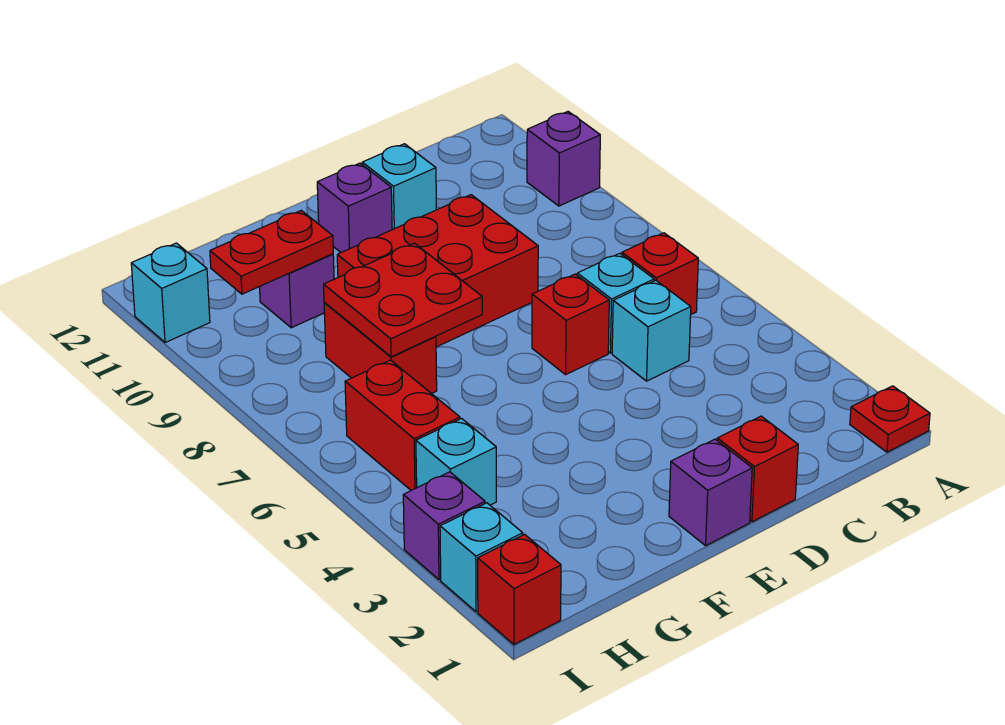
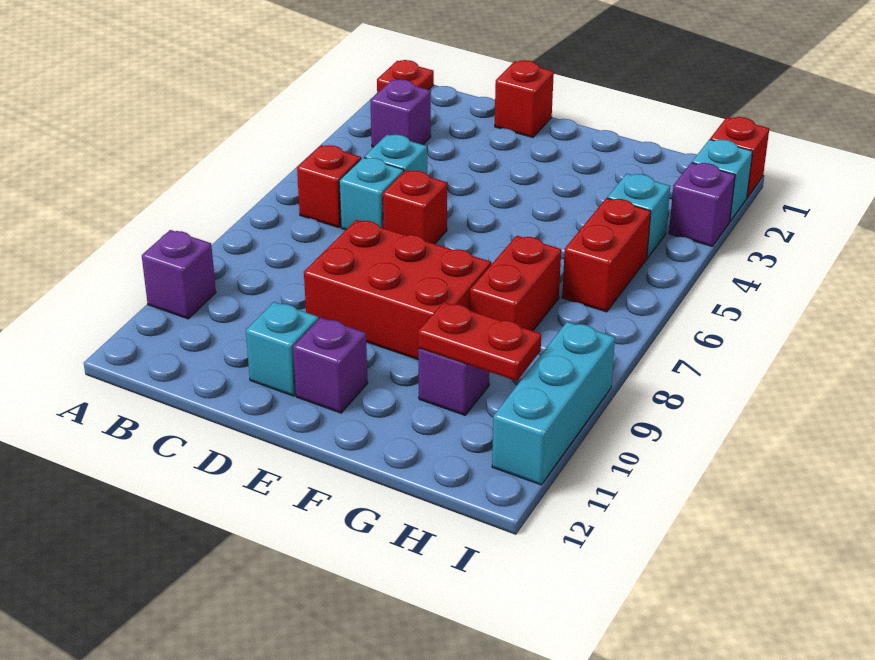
purple 1x1 brick [669,439,752,546] -> purple 1x1 brick moved to [370,79,431,147]
red 2x2 plate [324,243,482,357] -> none
cyan 1x1 brick [131,243,210,343] -> cyan 1x3 brick [492,322,615,485]

